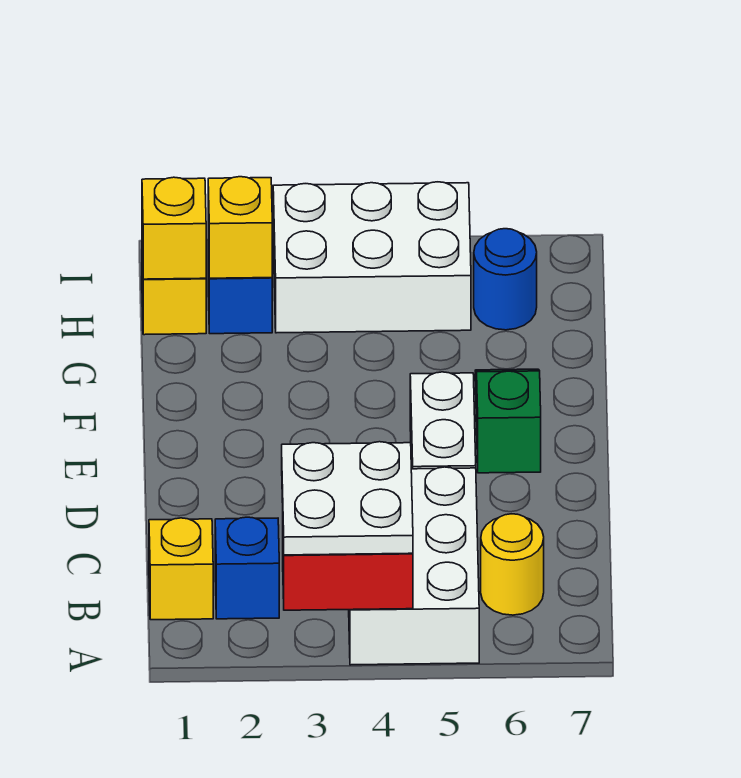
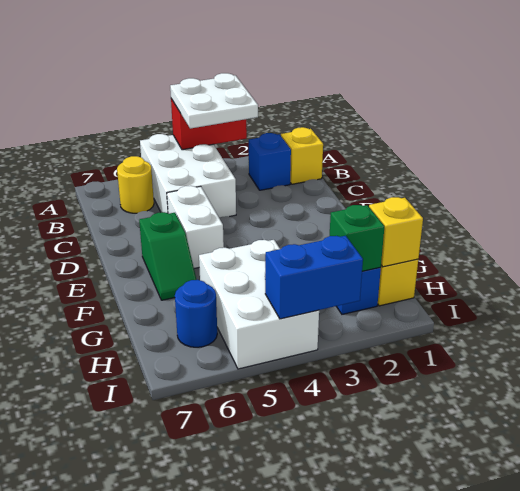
yellow 1x1 brick [208,177,272,278] -> green 1x1 brick [330,205,384,271]
white 2x3 brick [273,182,471,333] -> white 2x3 brick turned to [199,240,319,369]
none -> blue 1x2 brick [265,236,363,319]

